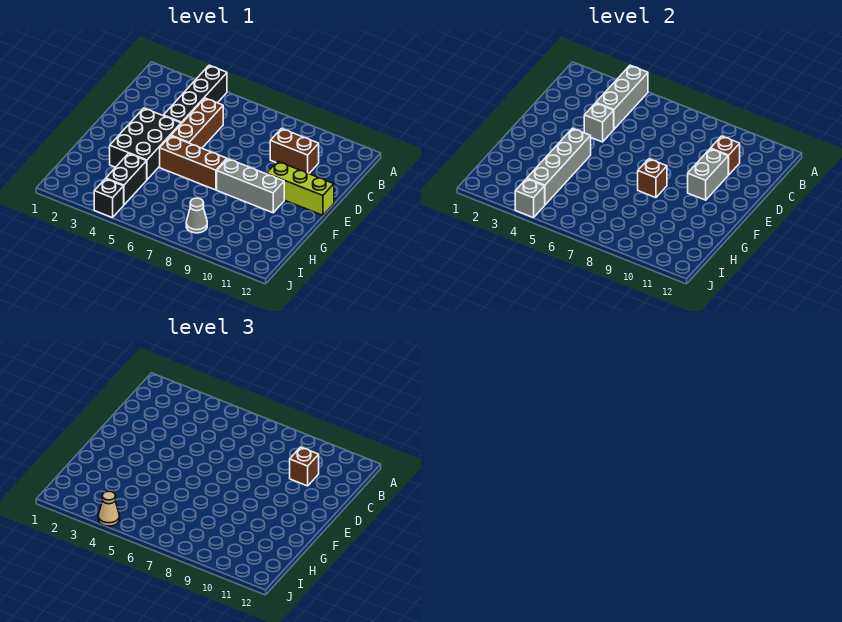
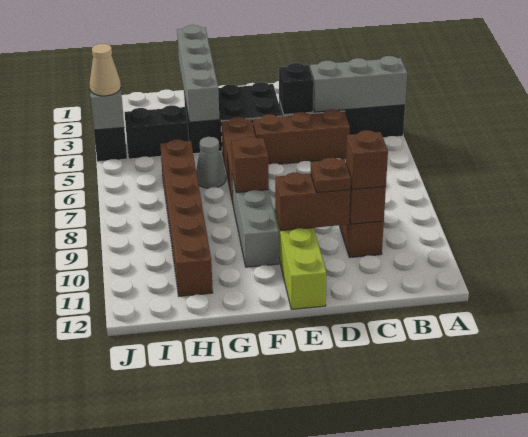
grey 1x1 brick [584,103,614,142] -> black 1x1 brick [279,63,314,115]
grey 1x2 brick [688,149,728,200] -> brown 1x2 brick [275,172,350,231]
none -> brown 1x1 plate [311,158,351,193]
grey 1x4 brick [527,128,591,205] -> grey 1x4 brick turned to [177,25,219,122]
none -> brown 1x6 brick [160,139,213,296]
grey 1x1 cone [186,198,207,233] -> grey 1x1 cone moved to [196,137,226,188]

